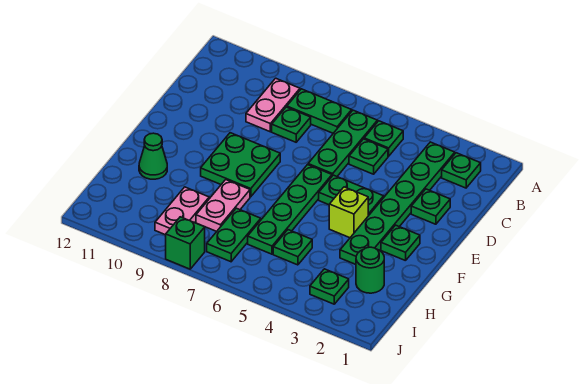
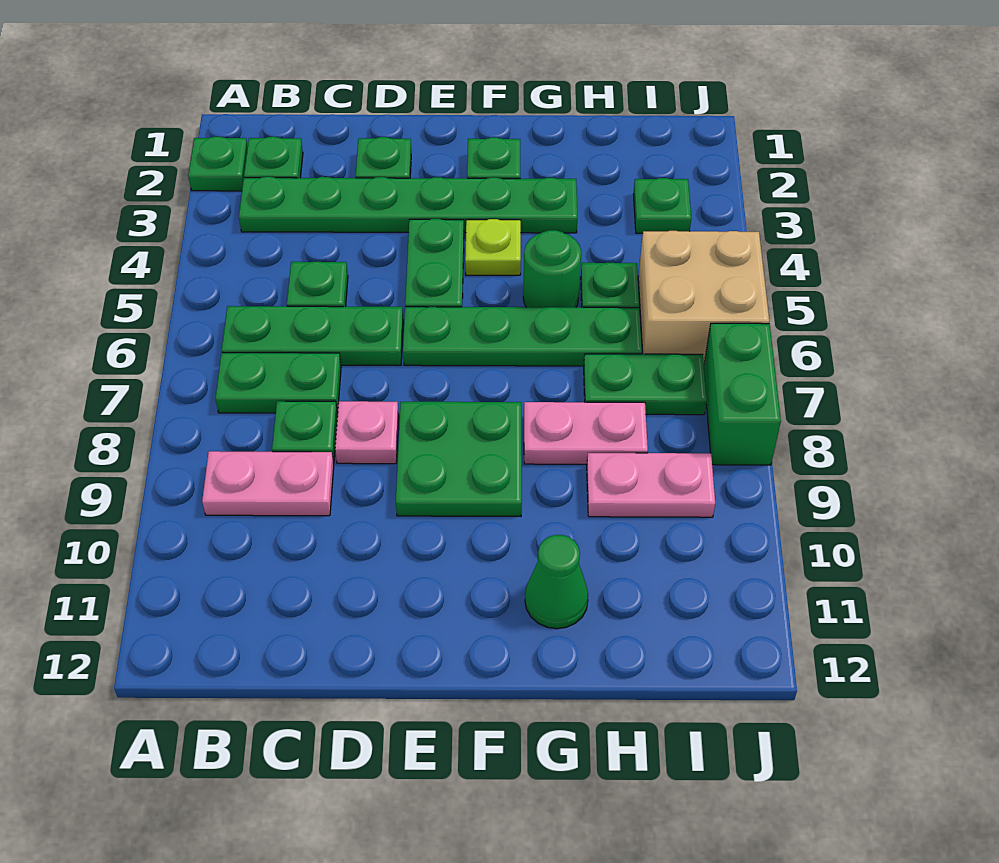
green 1x1 plate [364,121,403,156] -> green 1x1 plate moved to [188,137,248,191]
green 1x2 plate [287,89,352,133] -> green 1x2 plate turned to [215,353,341,413]
none -> pink 1x1 plate [335,401,399,464]
lime 1x1 brick [329,187,368,238] -> lime 1x1 plate [465,219,521,275]
green 1x1 round brick [356,247,384,293] -> green 1x1 round brick moved to [523,230,581,307]
none -> tan 2x2 brick [638,231,769,362]
green 1x1 brick [166,217,205,269] -> green 1x2 brick [704,323,781,465]

